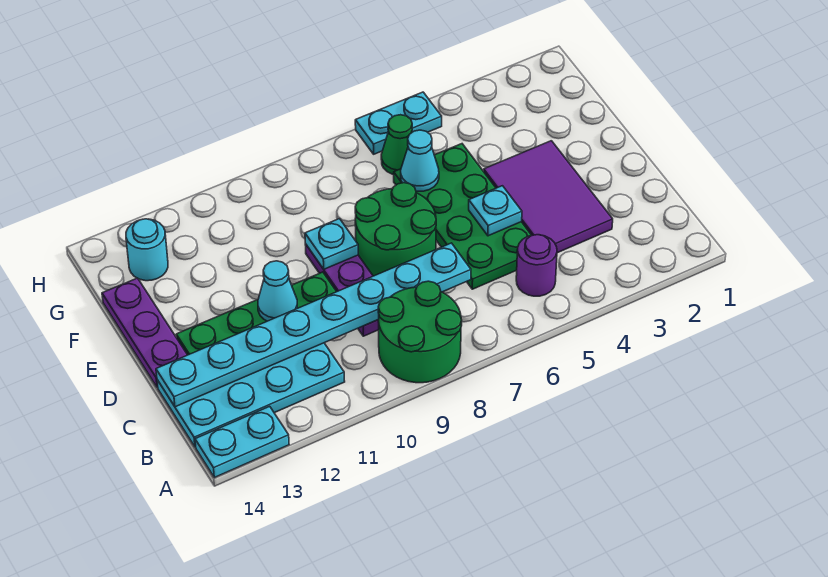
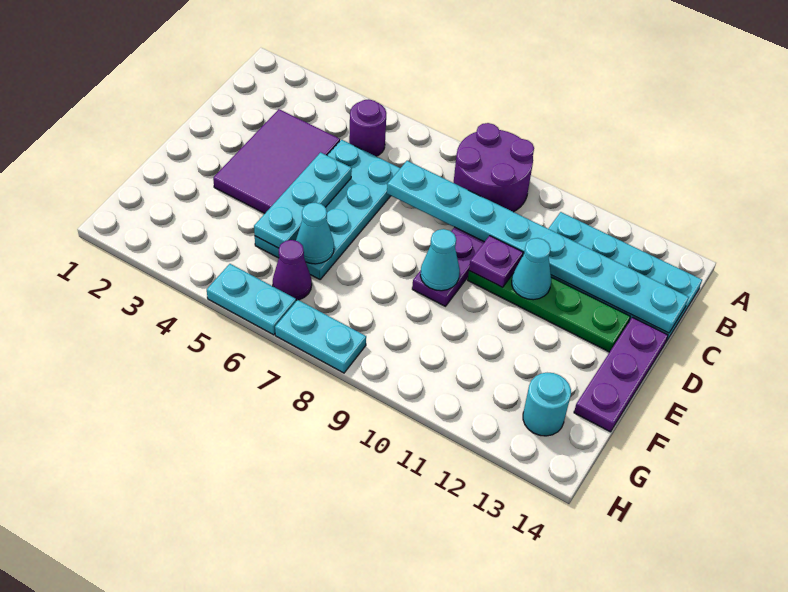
green 2x2 round brick [378,281,462,383] -> purple 2x2 round brick [454,123,534,212]
cyan 1x2 plate [195,406,289,478] -> cyan 1x2 plate moved to [275,300,366,373]
green 2x4 plate [394,144,531,289] -> cyan 2x4 plate [255,140,400,279]
cyan 1x1 plate [469,186,522,236] -> cyan 1x3 plate [254,152,352,248]
green 2x2 round brick [355,183,436,276] -> none
none -> purple 1x1 plate [469,236,523,287]
cyan 1x1 plate [305,219,358,269] -> cyan 1x1 cone [420,229,460,291]
green 1x1 cone [381,115,412,175] -> purple 1x1 cone [273,240,312,300]

